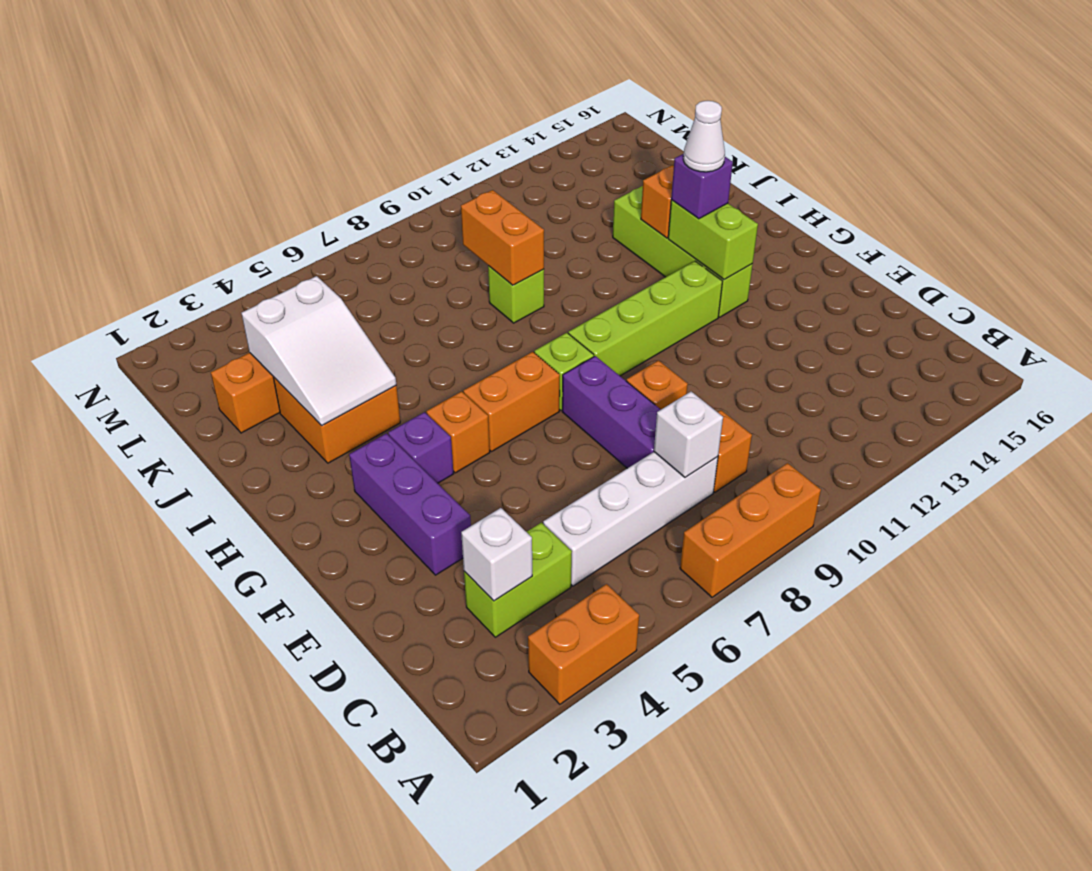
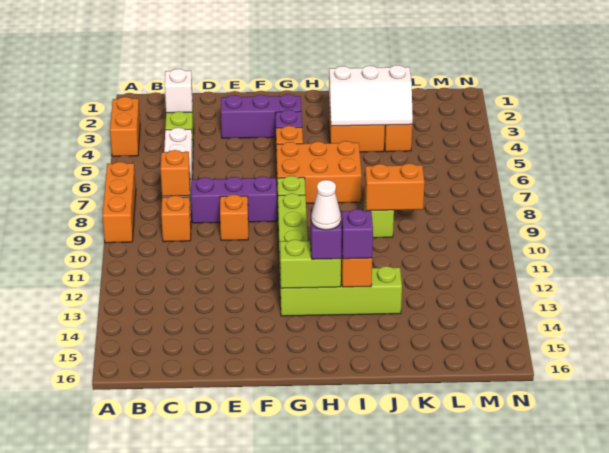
white 1x1 brick [654,392,723,477] -> orange 1x1 brick [160,150,190,196]
orange 1x2 brick [463,352,560,452] -> orange 2x3 brick [276,141,362,203]
white 2x3 slope [241,276,396,426] -> white 2x3 slope turned to [329,65,413,126]
none -> purple 1x1 brick [341,209,373,259]

